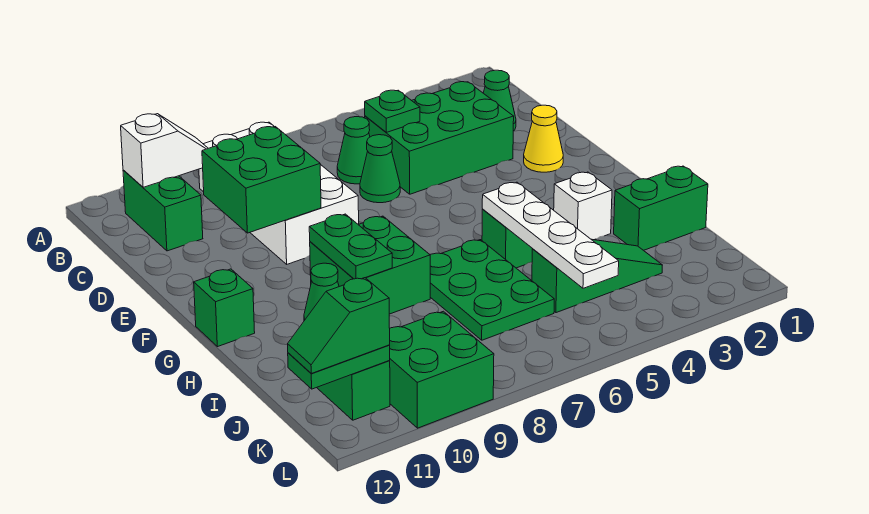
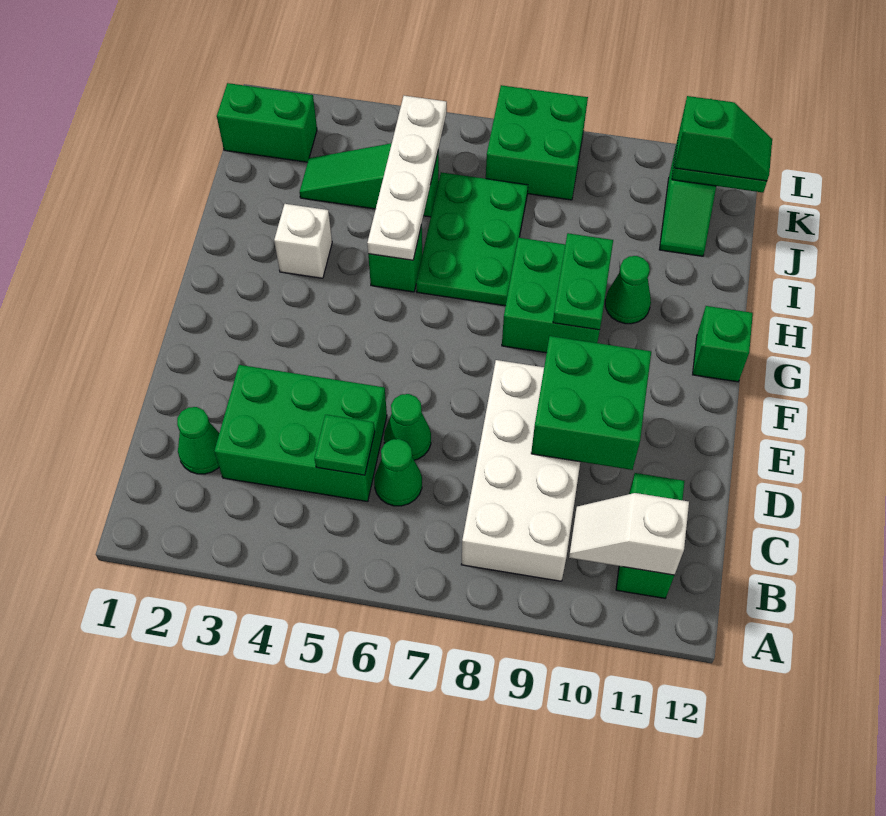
yellow 1x1 cone [524,105,563,172] -> none
green 1x2 brick [614,166,708,250] -> green 1x2 brick moved to [217,83,317,162]
green 2x2 brick [389,311,494,428] -> green 2x2 brick moved to [486,85,588,200]

